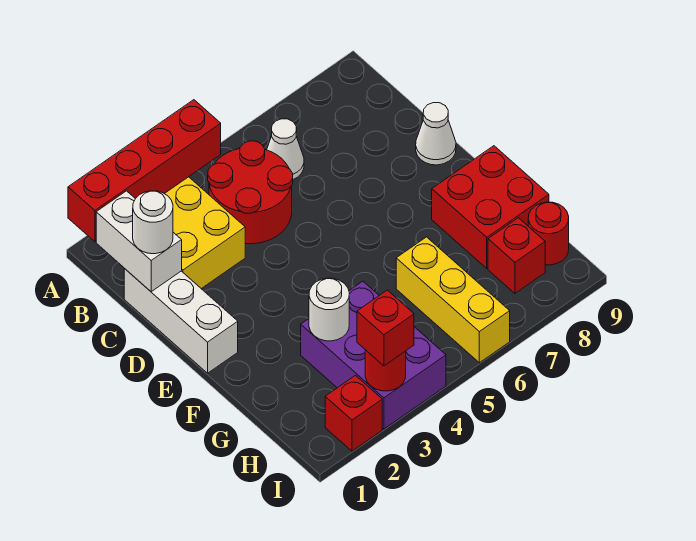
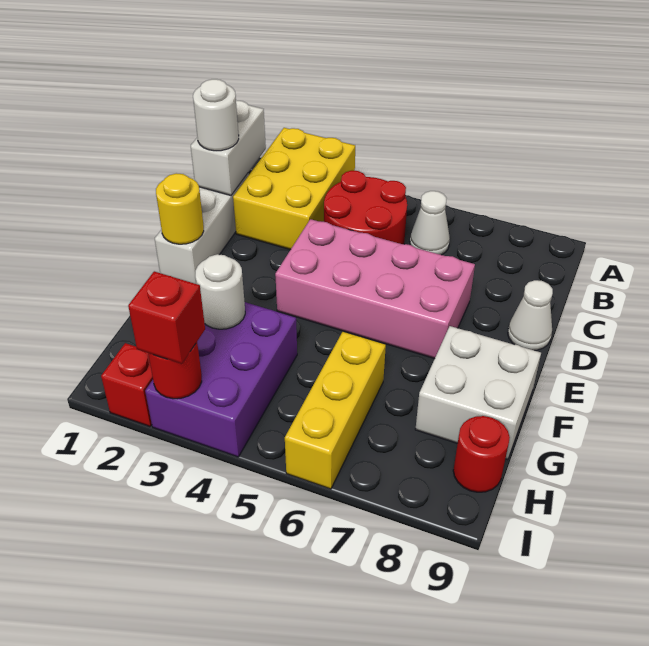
red 1x4 brick [68,100,221,242] -> none
none -> pink 2x4 brick [275,219,475,359]
none -> yellow 1x1 round brick [156,173,204,244]
red 2x2 brick [432,146,549,268] -> white 2x2 brick [415,326,541,460]
red 1x1 brick [488,218,545,293] -> none

